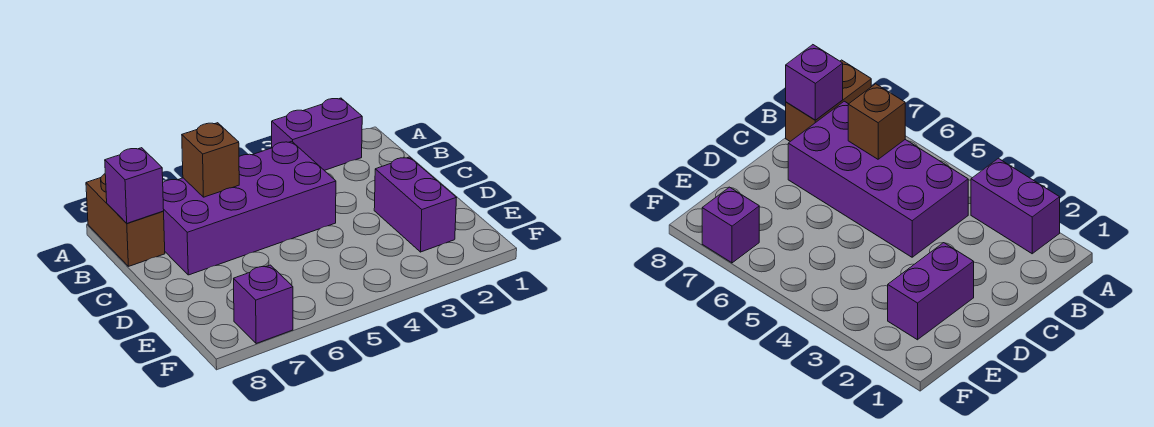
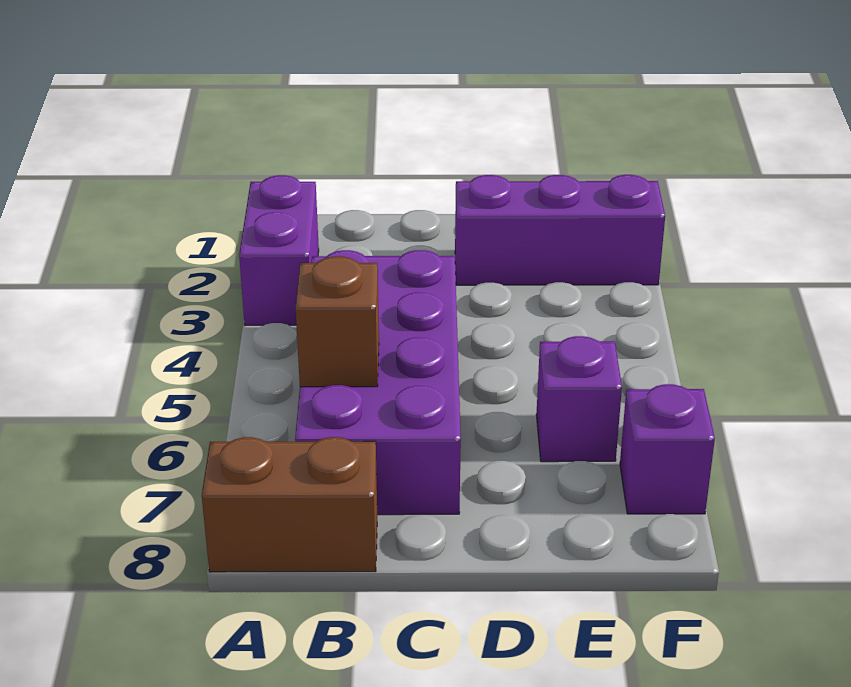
purple 1x1 brick [105,148,164,223] -> purple 1x1 brick moved to [536,336,622,462]
purple 1x2 brick [374,157,457,252] -> purple 1x3 brick [455,175,665,285]

